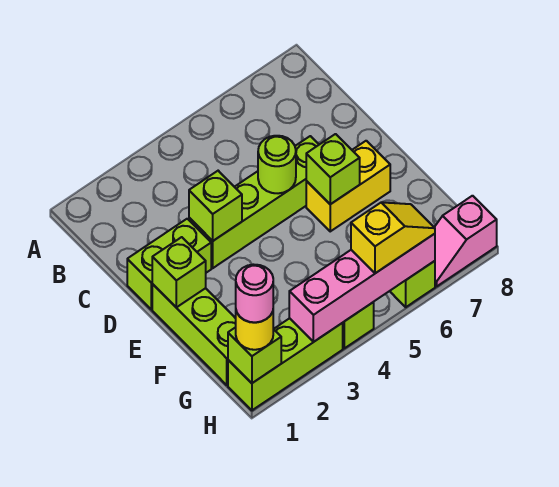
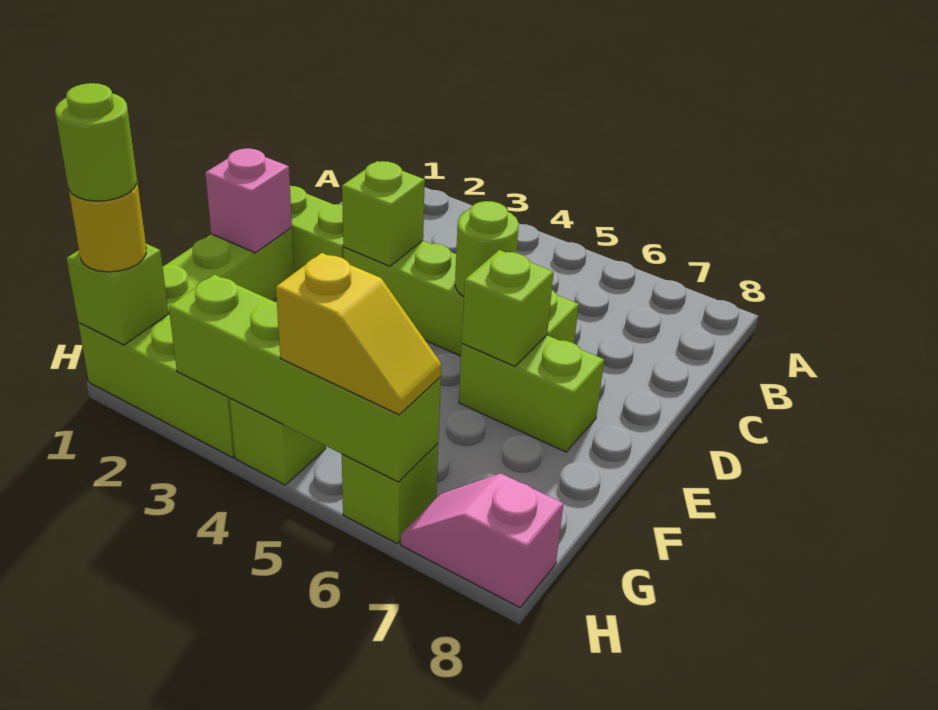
lime 1x1 brick [152,237,206,307] -> pink 1x1 brick [205,149,292,253]
yellow 1x2 brick [306,141,390,231] -> lime 1x2 brick [459,335,604,452]
pink 1x1 round brick [236,265,273,322] -> lime 1x1 round brick [55,83,137,201]
pink 1x4 brick [289,234,435,342] -> lime 1x4 brick [169,275,441,482]

